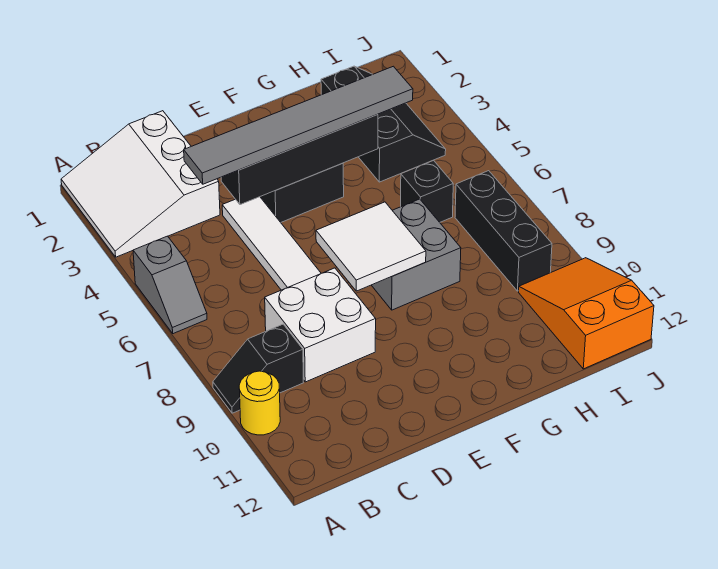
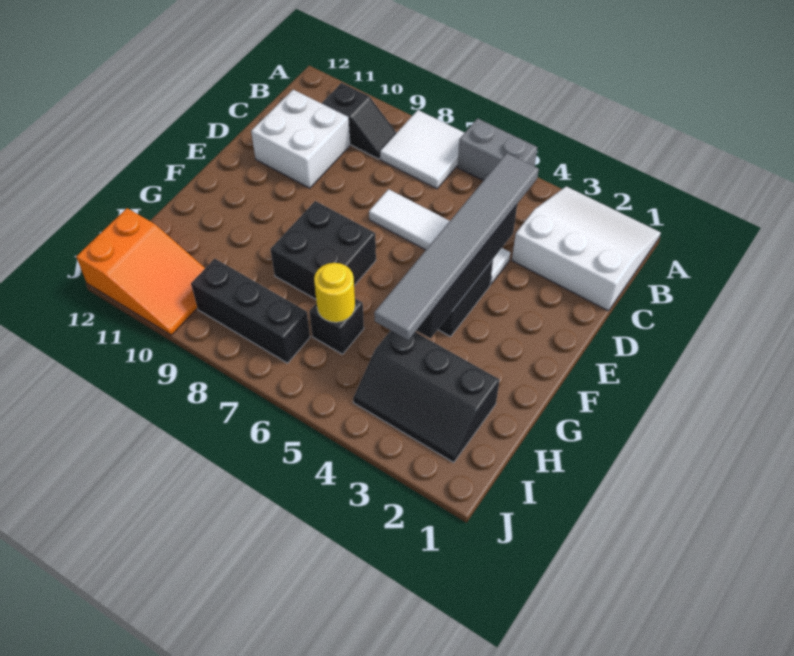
grey 1x2 slope [133,236,207,334] -> grey 1x2 brick [458,118,537,181]
black 1x2 slope [213,324,303,413] -> black 1x2 slope turned to [322,83,396,159]
yellow 1x1 round brick [239,371,280,435] -> yellow 1x1 round brick moved to [314,263,355,322]
white 2x2 brick [265,268,376,382] -> white 2x2 brick moved to [251,90,350,188]
white 2x2 tile [316,202,426,291] -> white 2x2 tile moved to [380,110,464,189]
grey 2x2 brick [372,199,461,310] -> black 2x2 brick [271,201,376,299]

